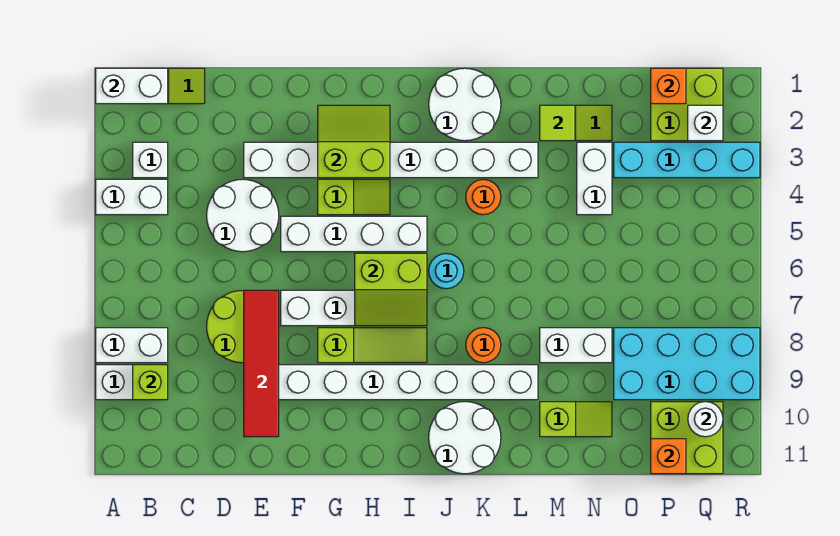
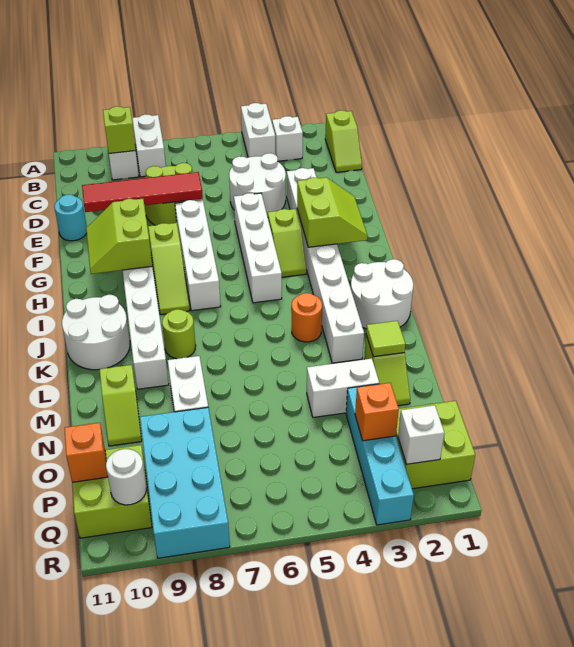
white 1x2 brick [96,68,168,104] -> none
lime 2x2 slope [355,253,427,326] -> lime 2x2 slope moved to [86,199,152,274]
cyan 1x1 round brick [429,254,464,289] -> cyan 1x1 round brick moved to [54,195,87,241]
orange 1x1 round brick [466,328,501,363] -> lime 1x1 round brick [162,309,196,359]
orange 1x1 brick [651,68,686,104] -> orange 1x1 brick moved to [355,383,399,441]

